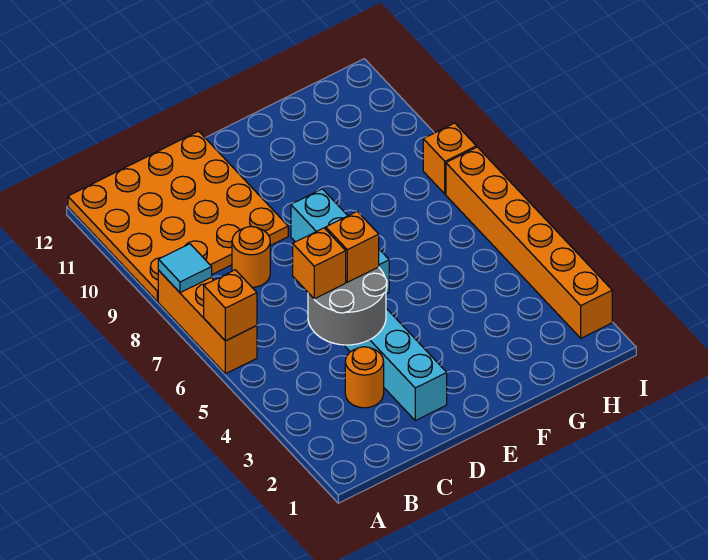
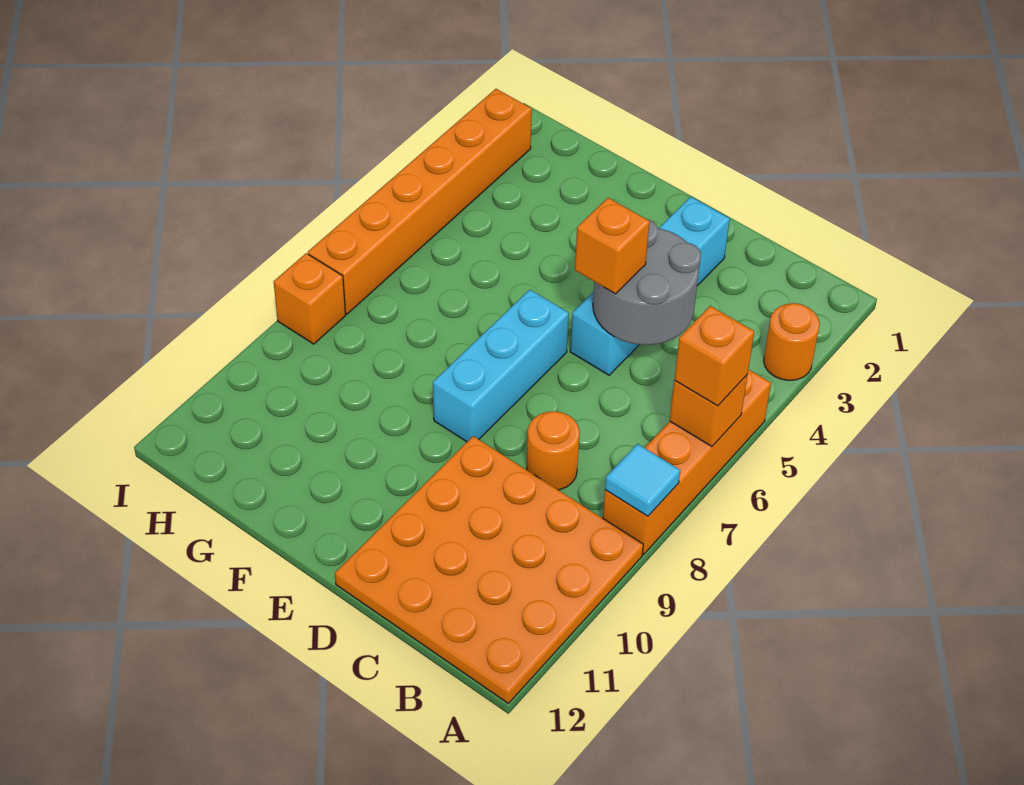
orange 1x3 brick [158,271,257,374] -> orange 1x4 brick [603,369,771,554]
orange 1x1 round brick [345,347,384,408] -> orange 1x1 round brick moved to [764,303,820,380]
orange 1x1 brick [293,228,346,299] -> orange 1x1 brick moved to [674,306,754,406]

